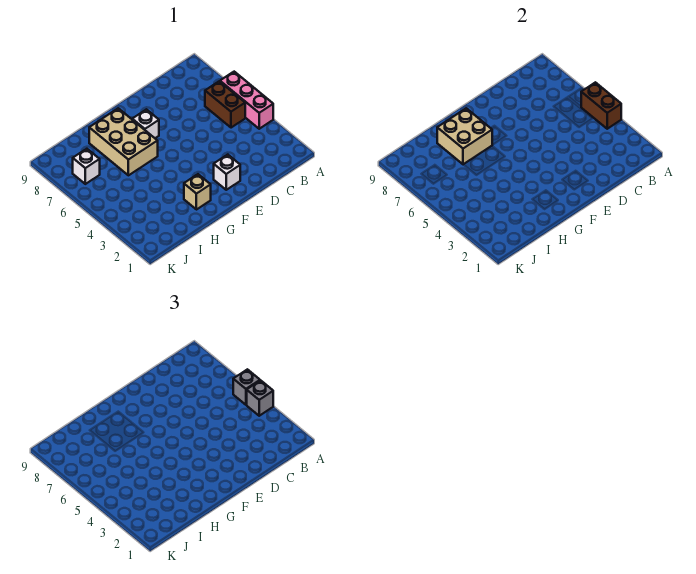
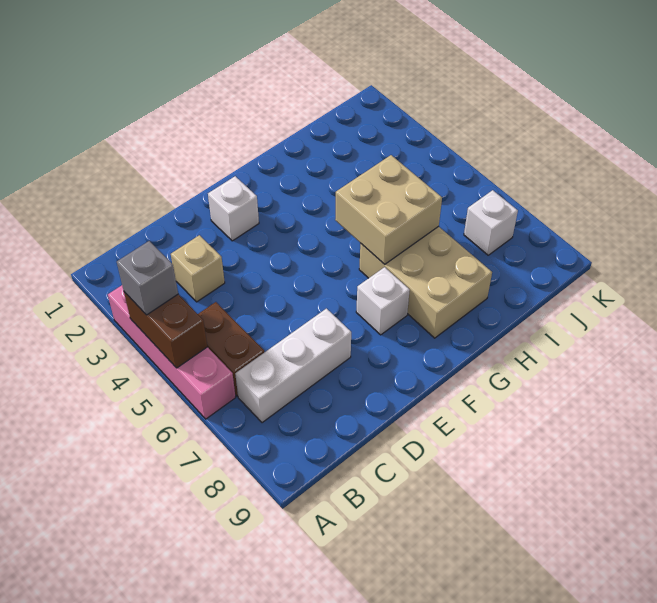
pink 1x3 brick [220,72,273,129] -> pink 1x4 brick [108,285,236,419]
grey 1x1 brick [233,369,260,405] -> none
none -> white 1x3 brick [235,309,351,423]
tan 1x1 brick [184,174,211,210] -> tan 1x1 brick moved to [171,235,225,302]
tan 2x2 brick [437,108,492,165] -> tan 2x2 brick moved to [335,155,442,264]

